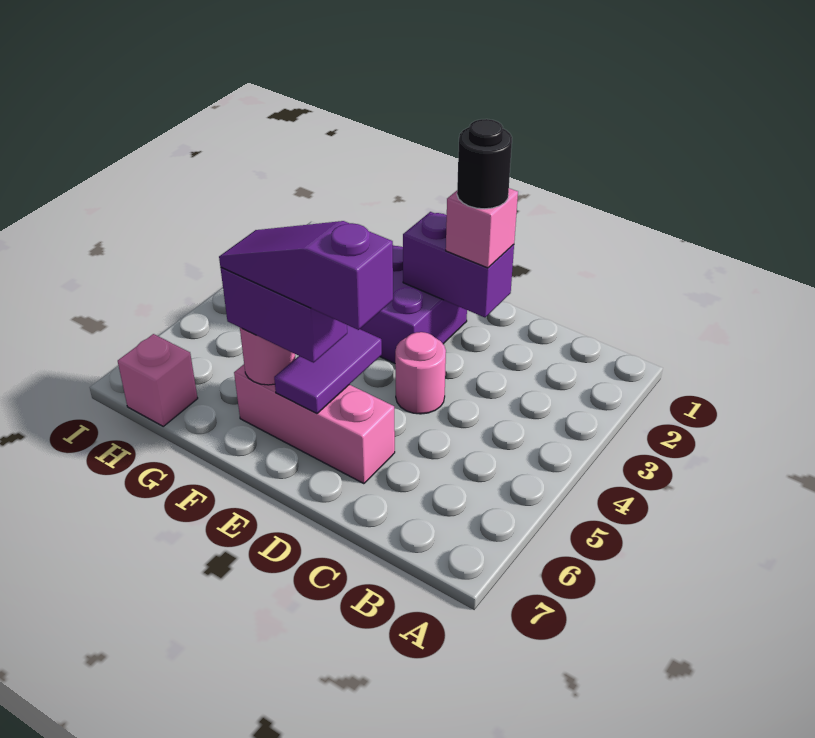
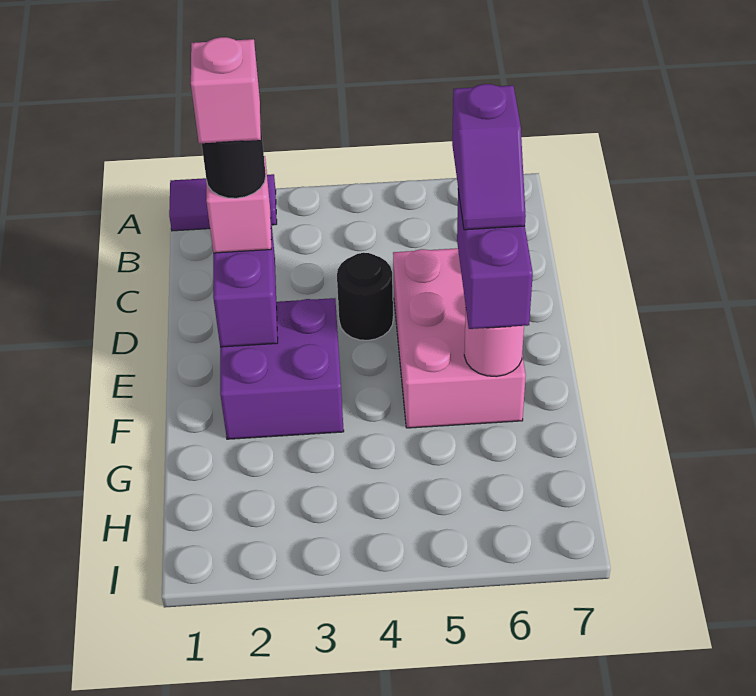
pink 1x1 round brick [395,332,446,414] -> black 1x1 round brick [337,253,393,340]
pink 1x3 brick [234,365,395,484] -> pink 2x3 brick [393,248,526,428]
purple 1x3 slope [219,221,393,330] -> purple 1x2 slope [452,84,526,230]
purple 1x2 tile [274,325,382,413] -> purple 1x2 tile moved to [169,174,277,231]
pink 1x1 brick [118,334,198,426] -> pink 1x1 brick moved to [191,37,261,143]

